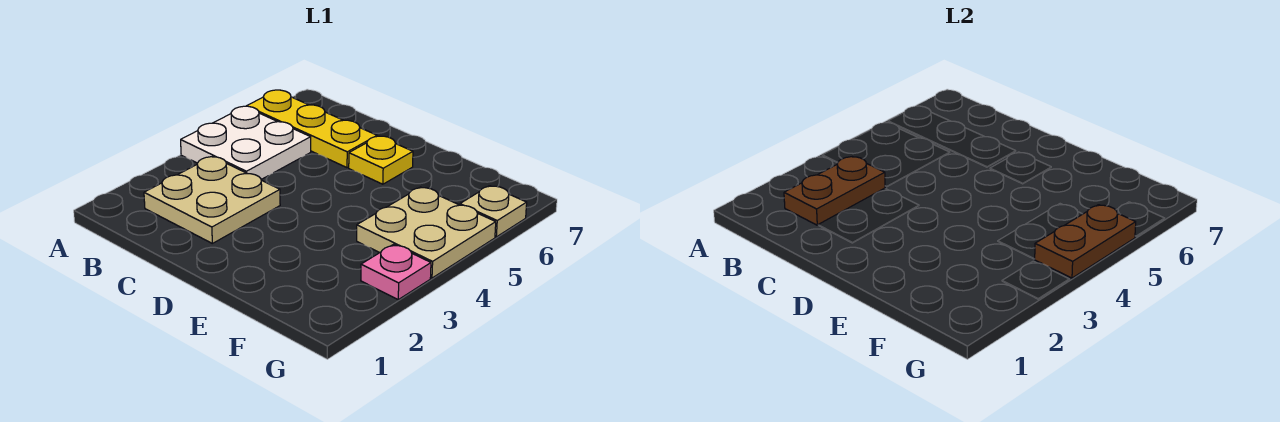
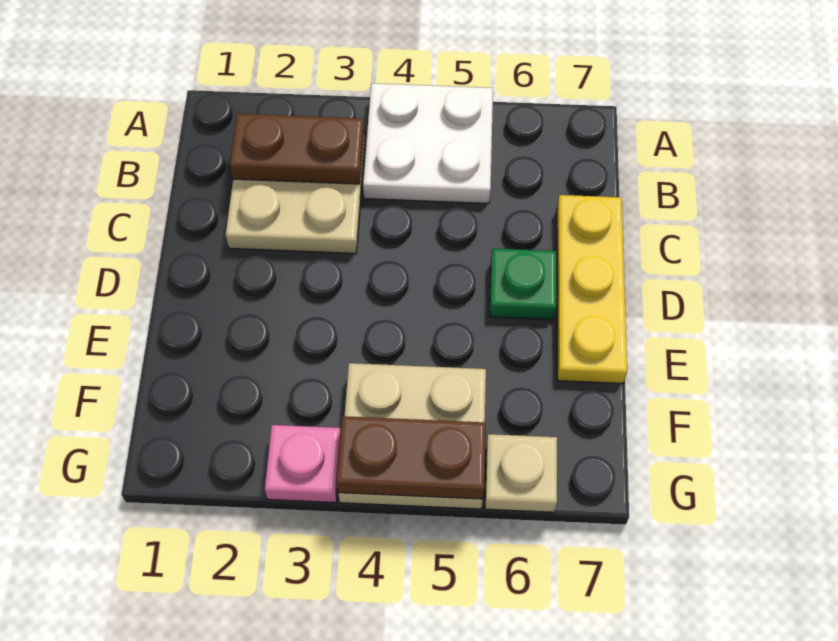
yellow 1x3 plate [247,90,377,168] -> yellow 1x3 plate moved to [557,195,627,383]
yellow 1x1 plate [349,136,413,184] -> green 1x1 plate [490,248,556,320]

